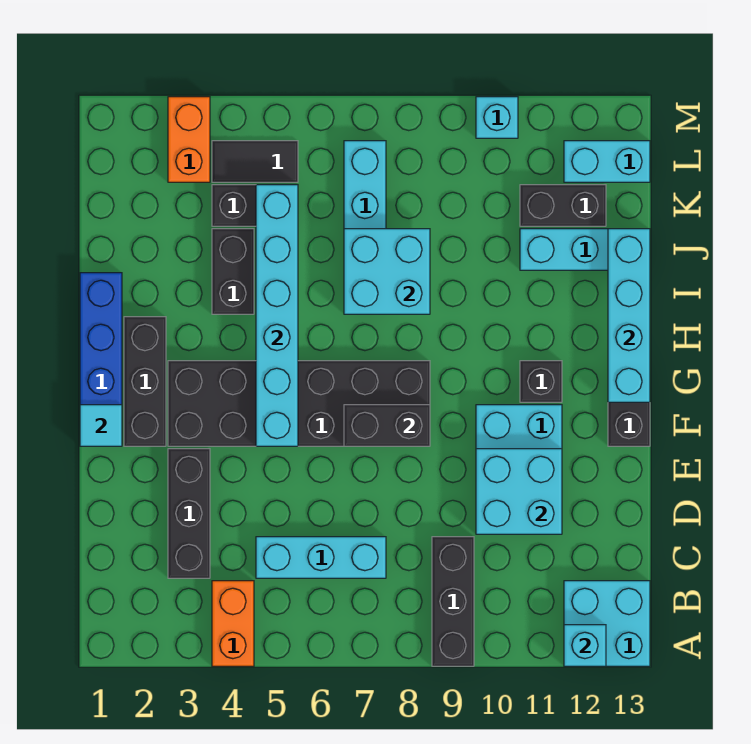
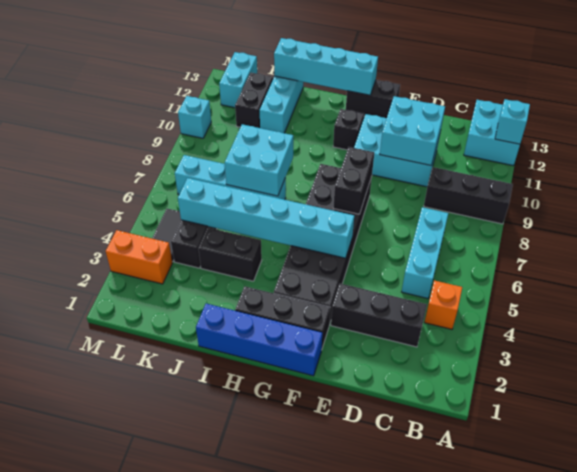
orange 1x2 brick [212,581,254,666] -> orange 1x1 brick [425,280,462,329]
cyan 1x1 tile [80,405,122,446] -> none

